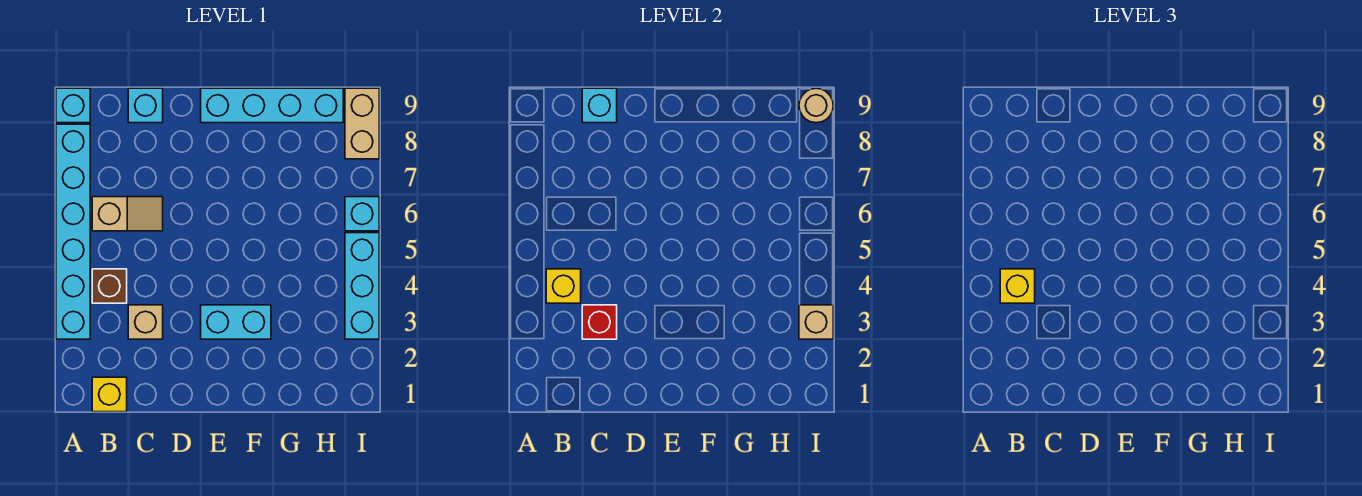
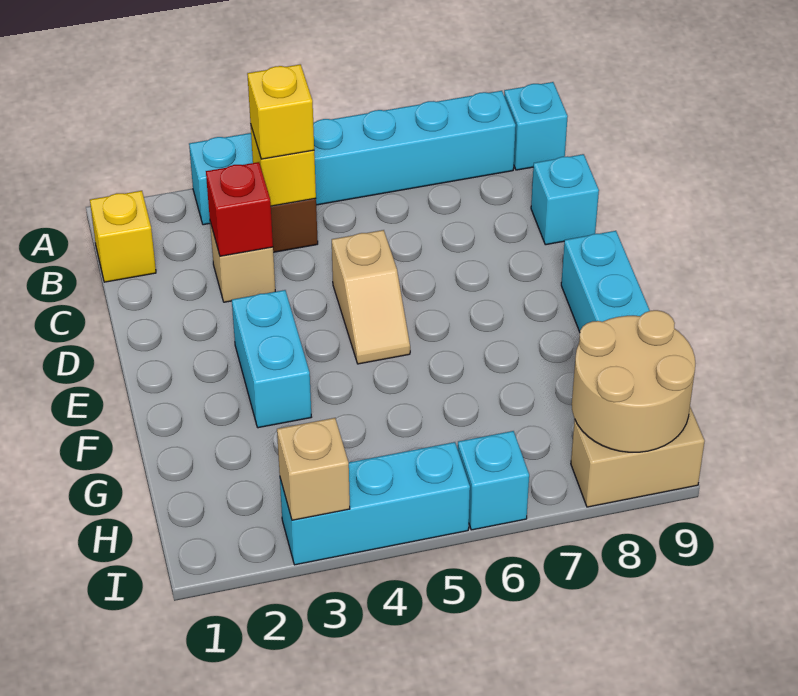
tan 1x2 slope [92,197,163,231] -> tan 1x2 slope moved to [332,230,410,364]
cyan 1x1 brick [582,88,617,123] -> none
tan 1x1 round brick [799,88,833,123] -> tan 2x2 round brick [572,310,695,452]

